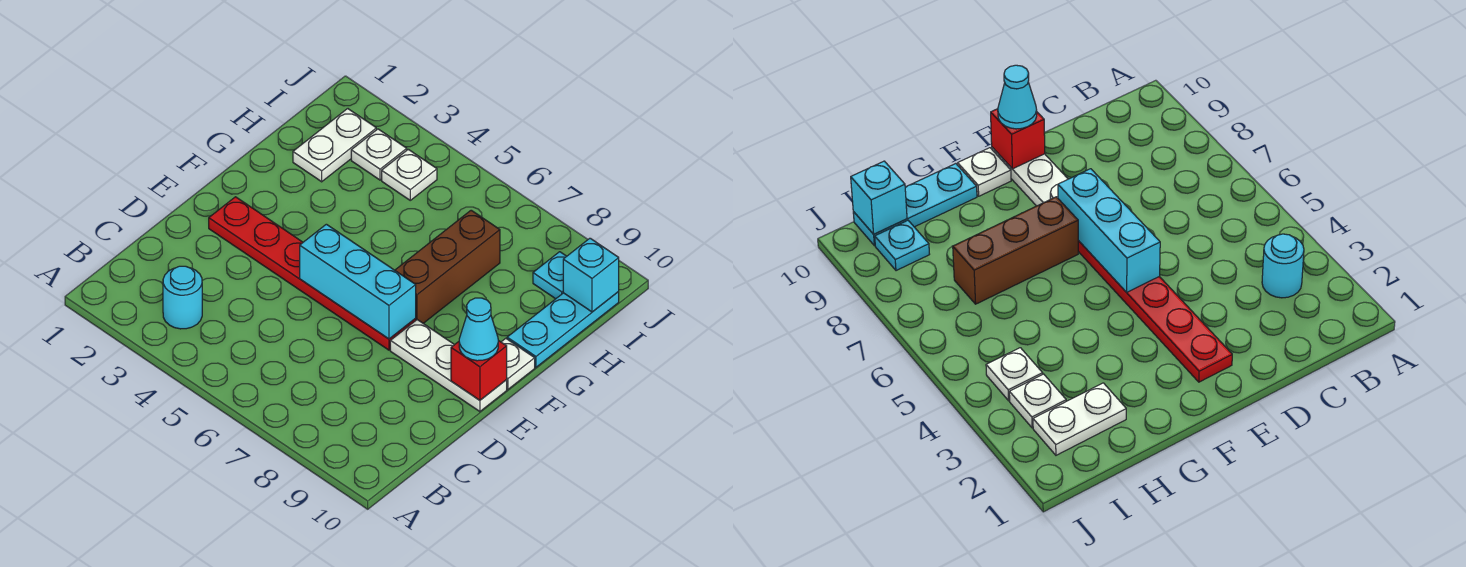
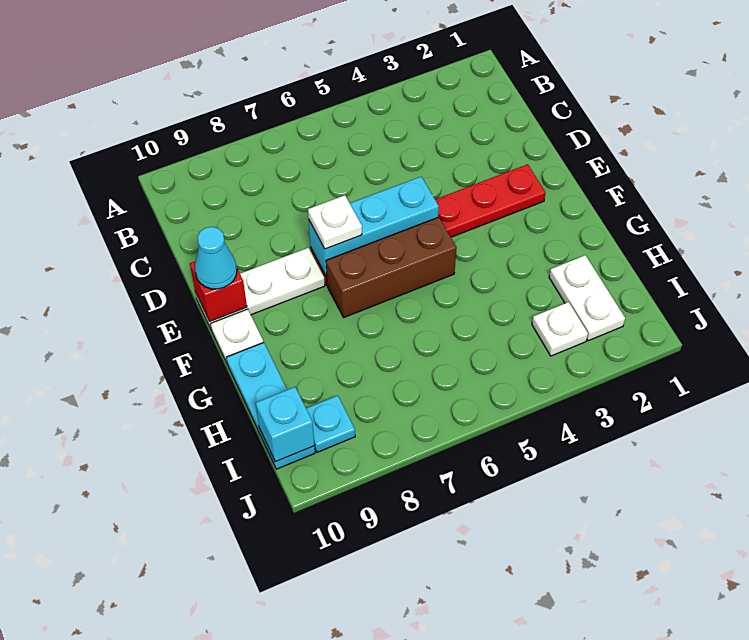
cyan 1x1 round brick [163,266,202,329] -> none
brown 1x3 brick [395,210,500,323] -> brown 1x3 brick turned to [326,217,457,317]
white 1x1 plate [382,149,437,200] -> white 1x1 plate moved to [308,195,362,249]

